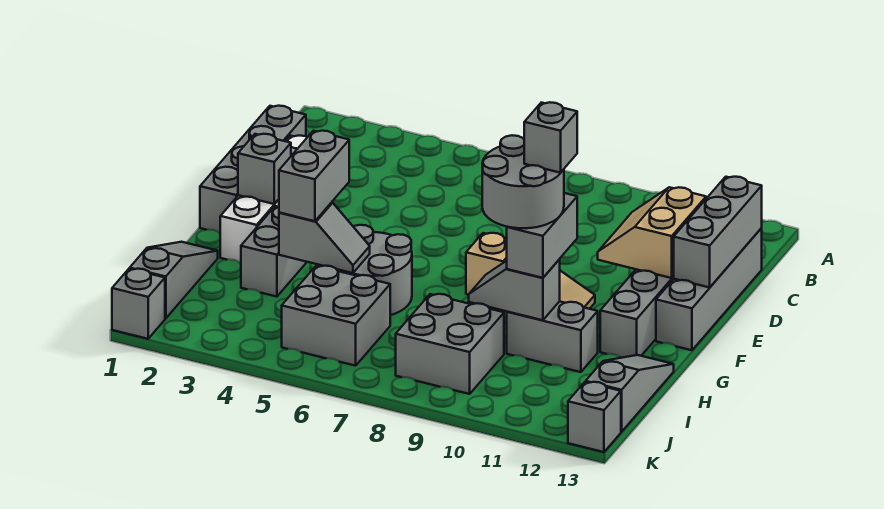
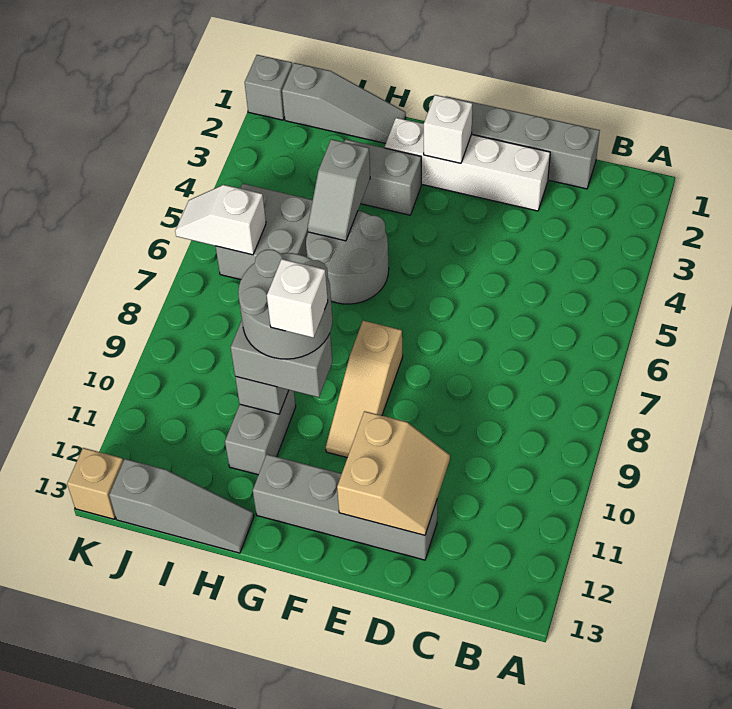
grey 1x4 brick [656,228,762,350] -> none
grey 1x3 brick [673,177,762,287] -> none
tan 2x2 slope [598,187,706,278] -> tan 2x2 slope turned to [337,411,450,535]
grey 1x1 brick [238,134,291,204] -> white 1x1 brick [424,95,473,163]
grey 1x2 brick [279,131,349,221] -> none
grey 1x1 brick [524,102,577,173] -> white 1x1 brick [267,259,328,338]
grey 2x2 brick [396,294,504,394] -> none
none -> white 1x2 slope [175,185,266,255]
grey 1x1 brick [568,382,621,452] -> tan 1x1 brick [67,448,123,519]

